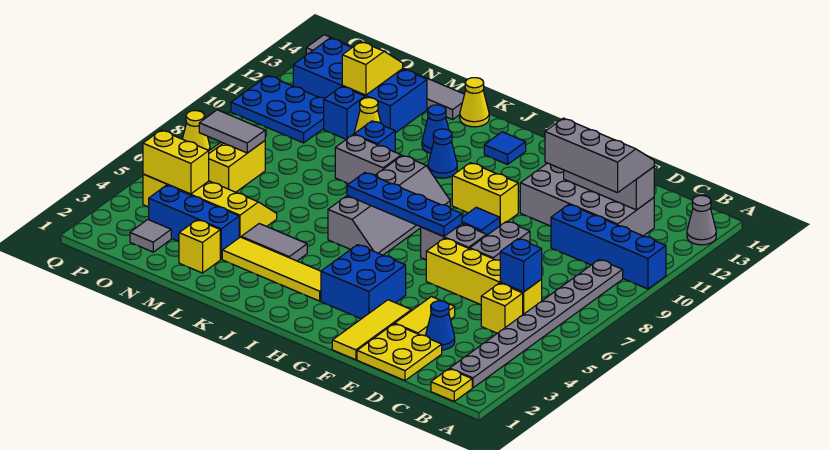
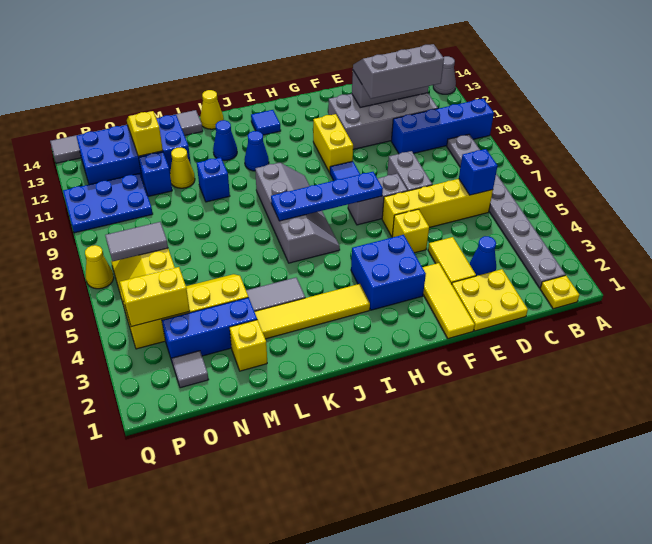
yellow 1x1 brick [481,283,523,333] -> yellow 1x1 brick moved to [392,209,429,253]
yellow 1x2 brick [452,163,518,226] -> yellow 1x2 brick turned to [313,114,353,173]
grey 1x2 brick [335,135,401,184] -> none

